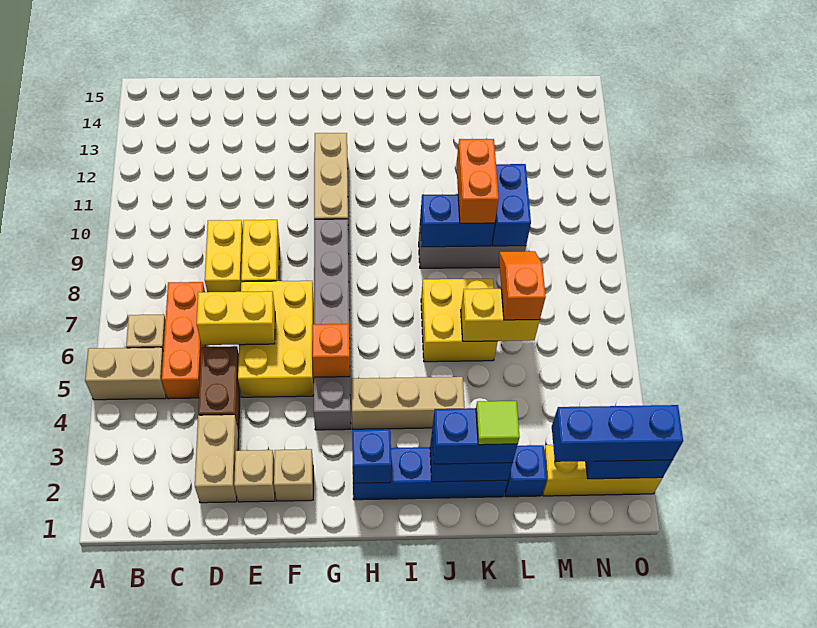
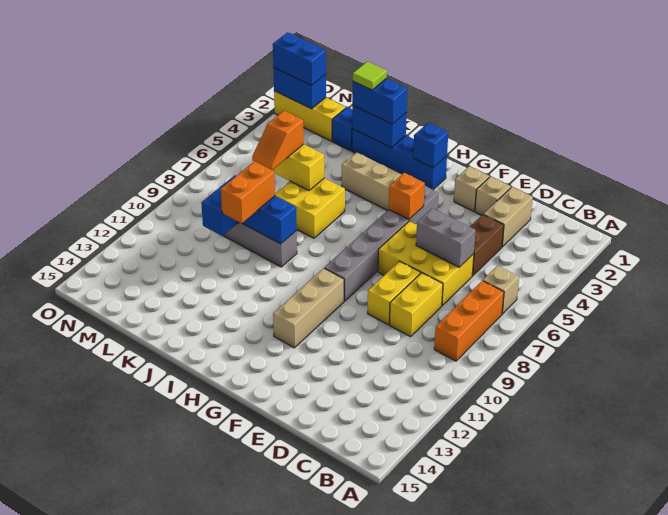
tan 1x2 brick [85,347,166,400] -> none
orange 1x3 brick [162,282,205,399] -> orange 1x3 brick moved to [434,281,504,361]
yellow 1x2 brick [197,291,275,345] -> grey 1x2 brick [416,208,476,267]
yellow 2x3 brick [238,281,314,397] -> yellow 2x3 brick turned to [378,221,474,306]
blue 1x3 brick [552,405,683,462] -> blue 1x2 brick [273,32,326,85]

